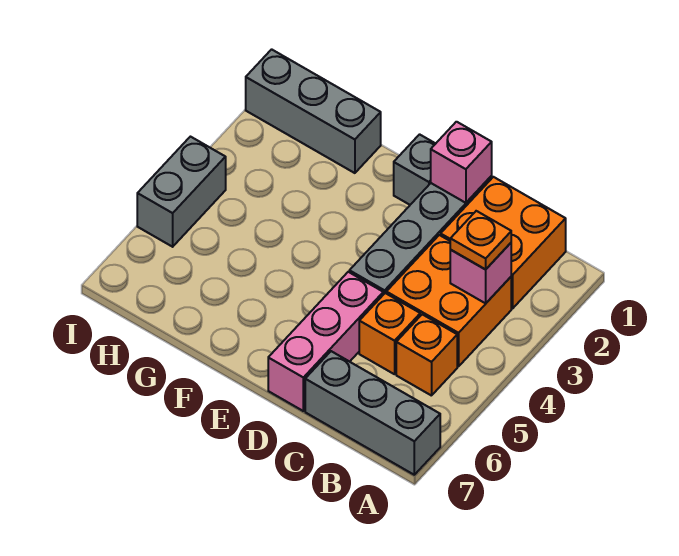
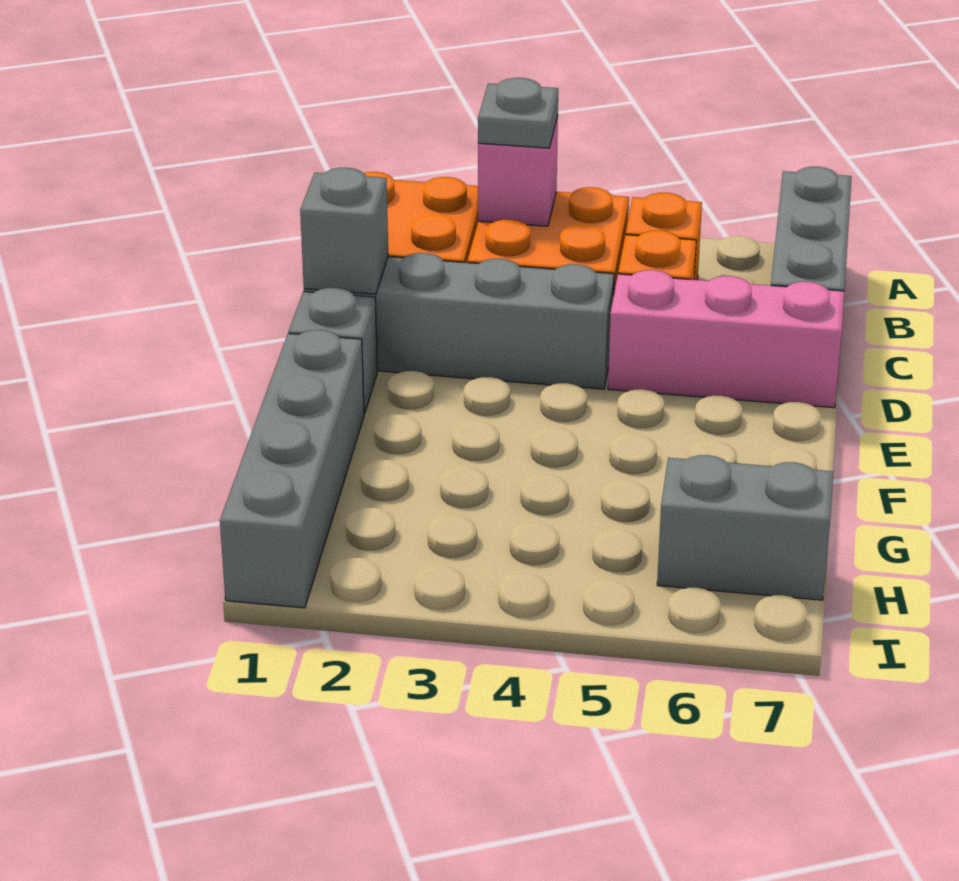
orange 1x1 plate [450,211,511,269] -> grey 1x1 plate [478,78,558,148]
pink 1x1 brick [431,122,492,203] -> grey 1x1 brick [300,168,388,294]
grey 1x3 brick [246,49,381,173] -> grey 1x4 brick [220,330,364,608]
grey 1x2 brick [137,137,226,247] -> grey 1x2 brick moved to [657,455,833,600]

